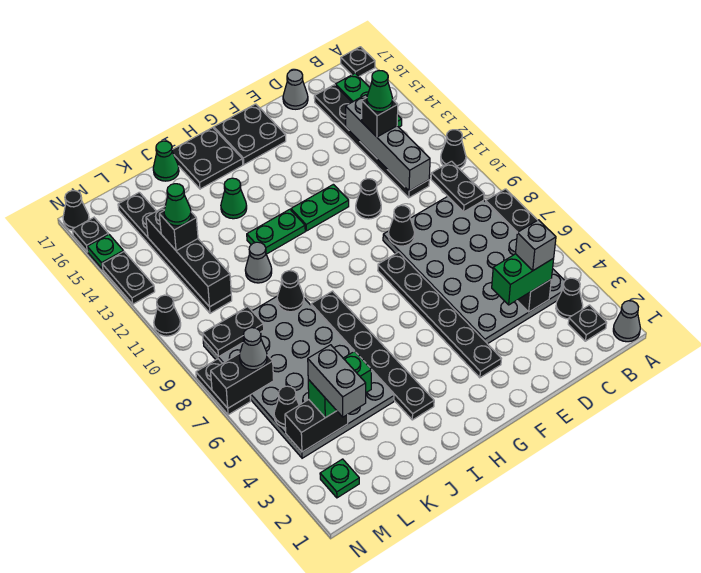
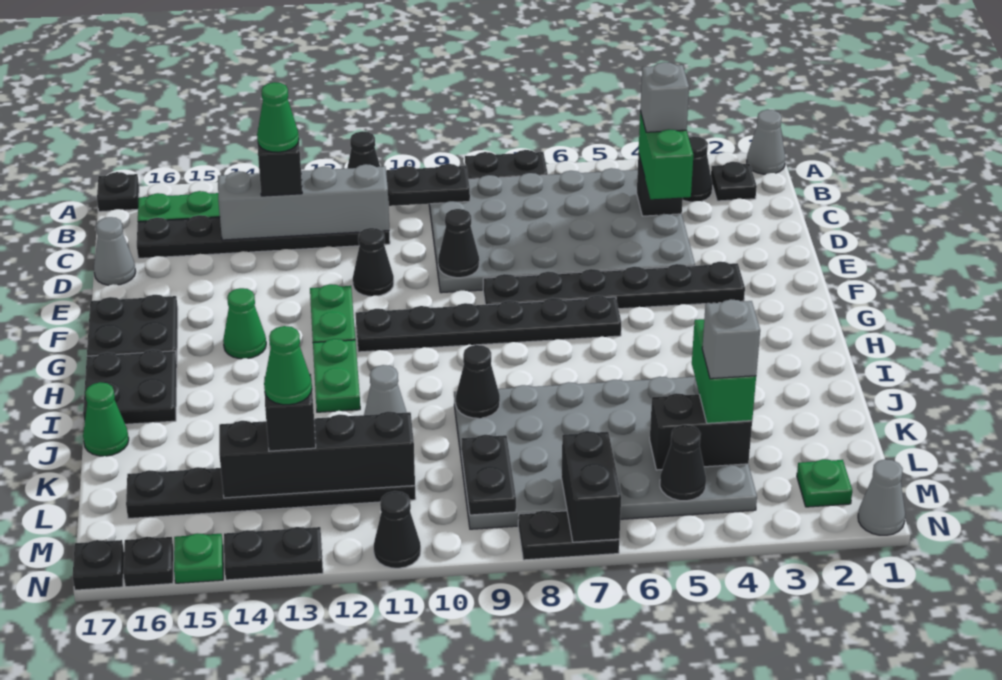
black 1x6 plate [311,291,434,420] -> black 1x6 plate moved to [356,296,621,352]
green 1x1 cone [221,178,247,219] -> green 1x1 cone moved to [223,288,266,359]
grey 1x2 brick [308,345,366,417] -> grey 1x1 brick [702,299,760,379]
black 1x2 brick [285,400,348,452] -> black 1x2 brick turned to [650,393,752,470]
grey 1x1 cone [240,328,267,370] -> grey 1x1 cone moved to [858,459,905,535]
black 1x1 cone [63,191,89,230] -> black 1x1 plate [73,540,124,590]

